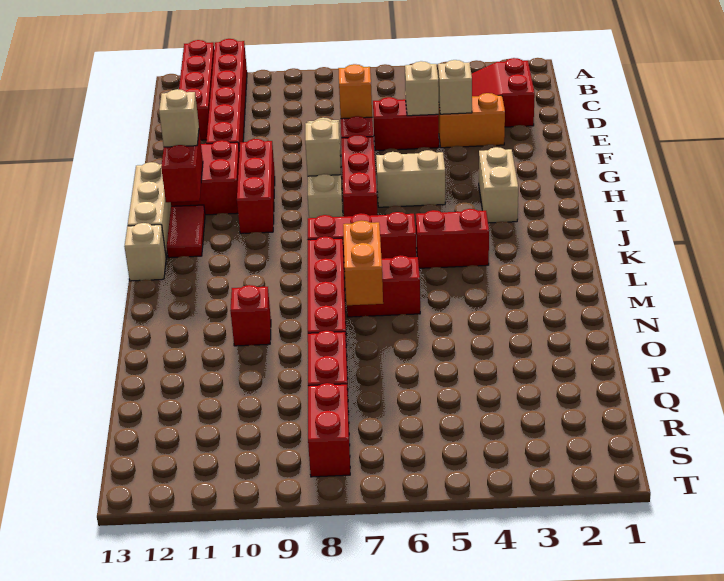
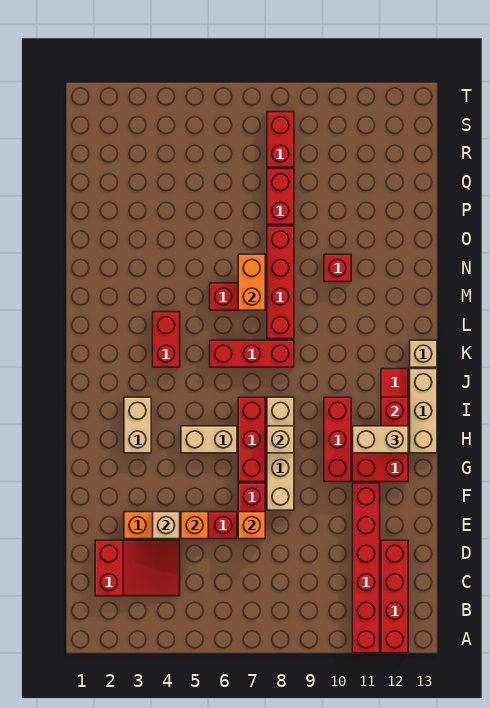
tan 1x1 brick [405,61,439,116] -> orange 1x1 brick [181,512,208,539]
tan 1x1 brick [159,89,199,147] -> tan 1x2 brick [353,426,408,453]
red 1x2 brick [416,209,489,268] -> red 1x2 brick turned to [153,312,180,367]

